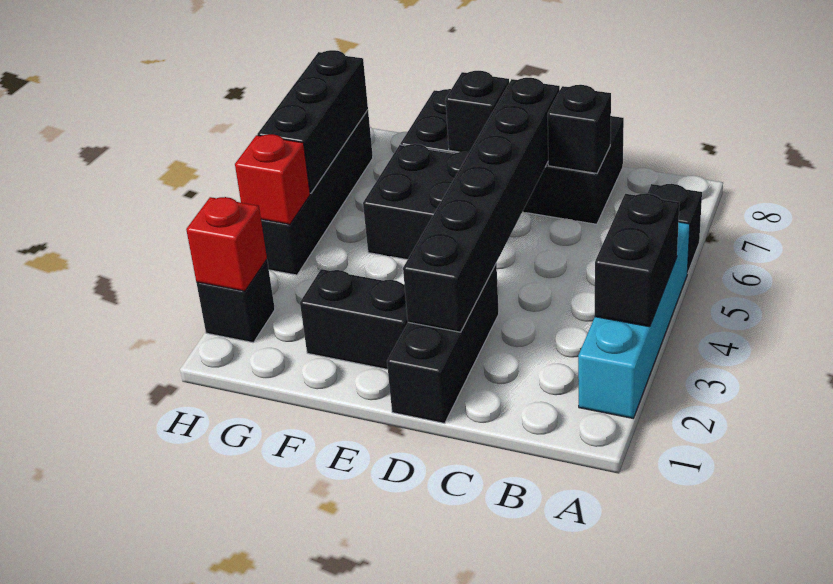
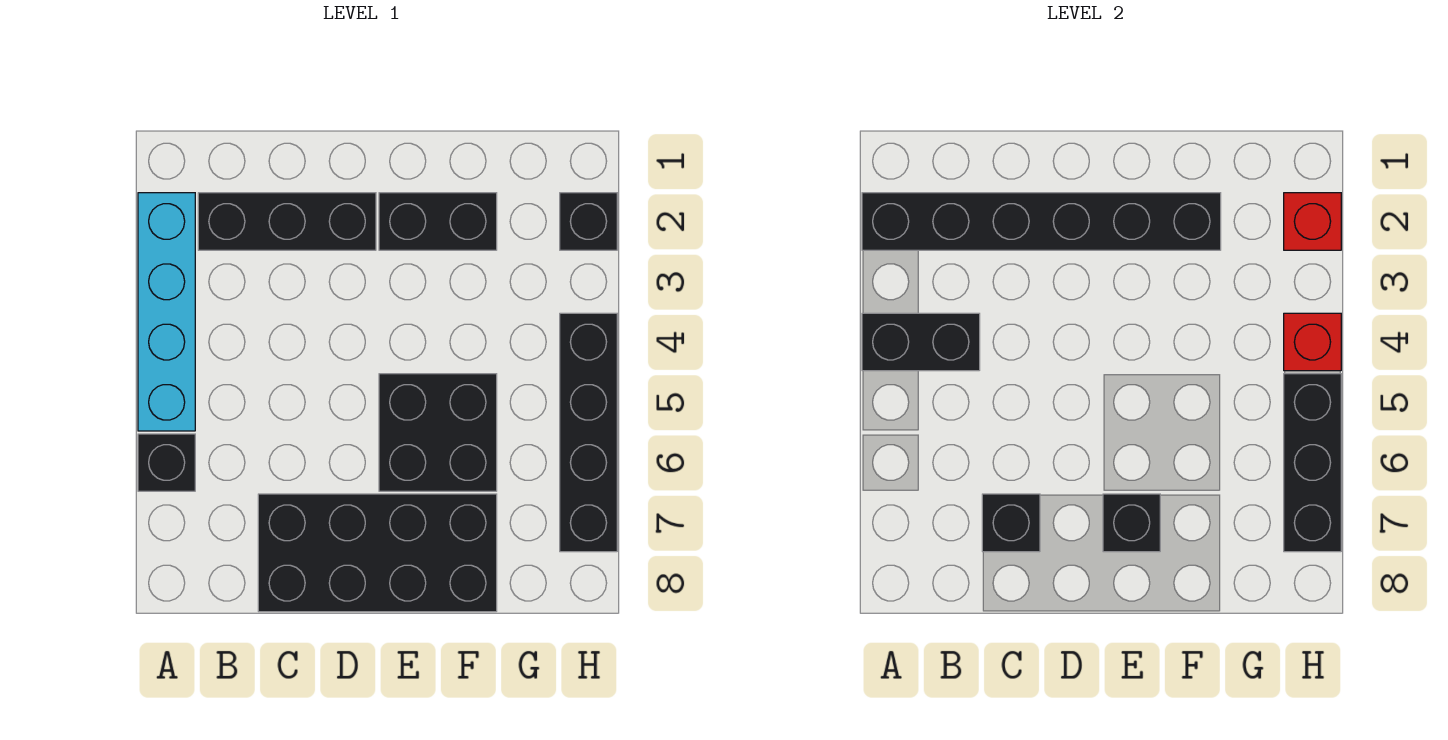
black 1x2 brick [595,193,679,327] -> black 1x2 brick turned to [862,313,980,371]
black 1x3 brick [387,264,499,423] -> black 1x3 brick turned to [198,193,376,250]
black 1x6 brick [403,78,560,332] -> black 1x6 brick turned to [862,193,1221,250]

